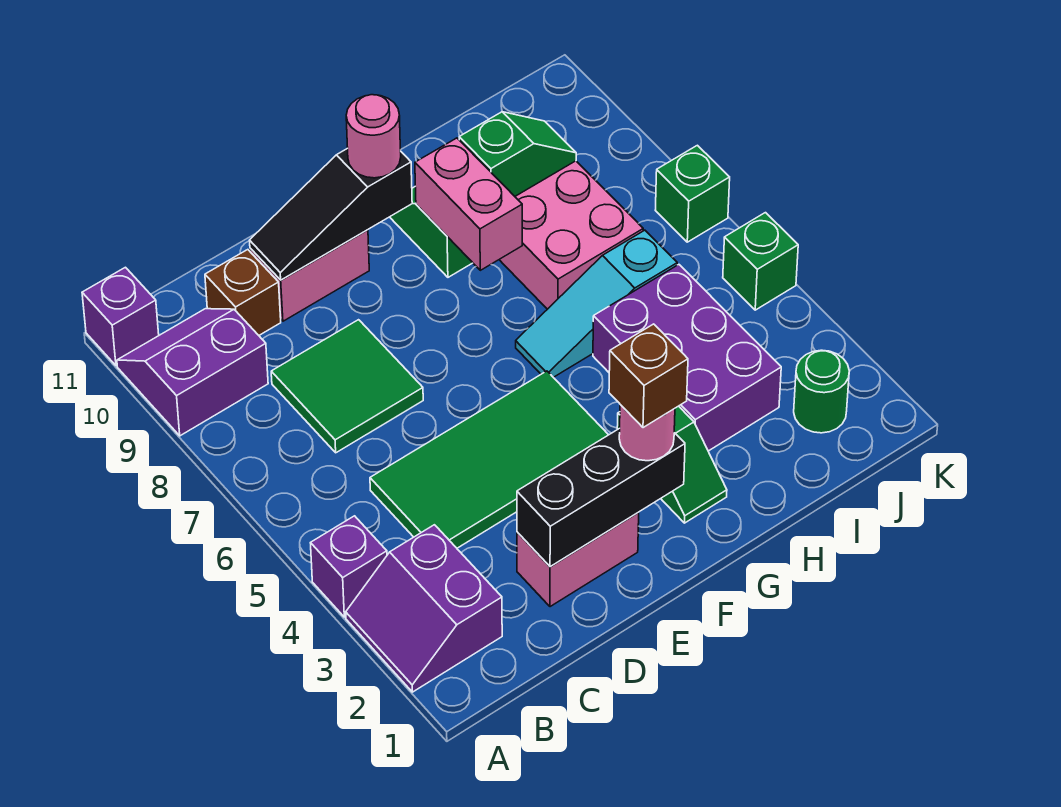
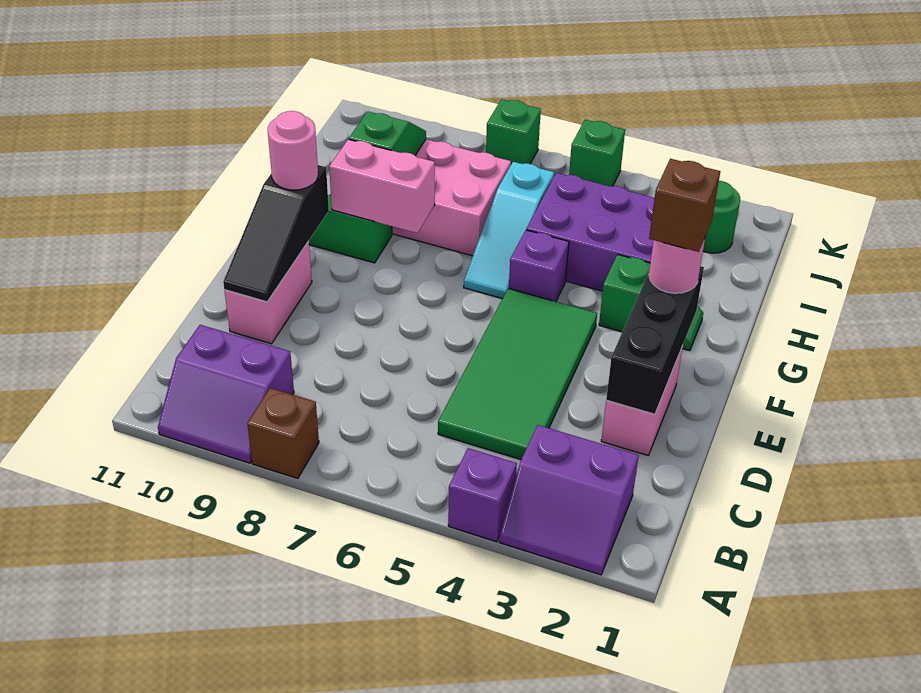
purple 2x2 slope [117,309,268,436] -> purple 2x2 slope turned to [158,325,294,463]
purple 1x1 brick [82,267,159,366] -> purple 1x1 brick moved to [509,230,569,302]
green 2x2 tile [271,320,423,453] -> none
brown 1x1 brick [205,250,281,335] -> brown 1x1 brick moved to [247,388,319,478]

